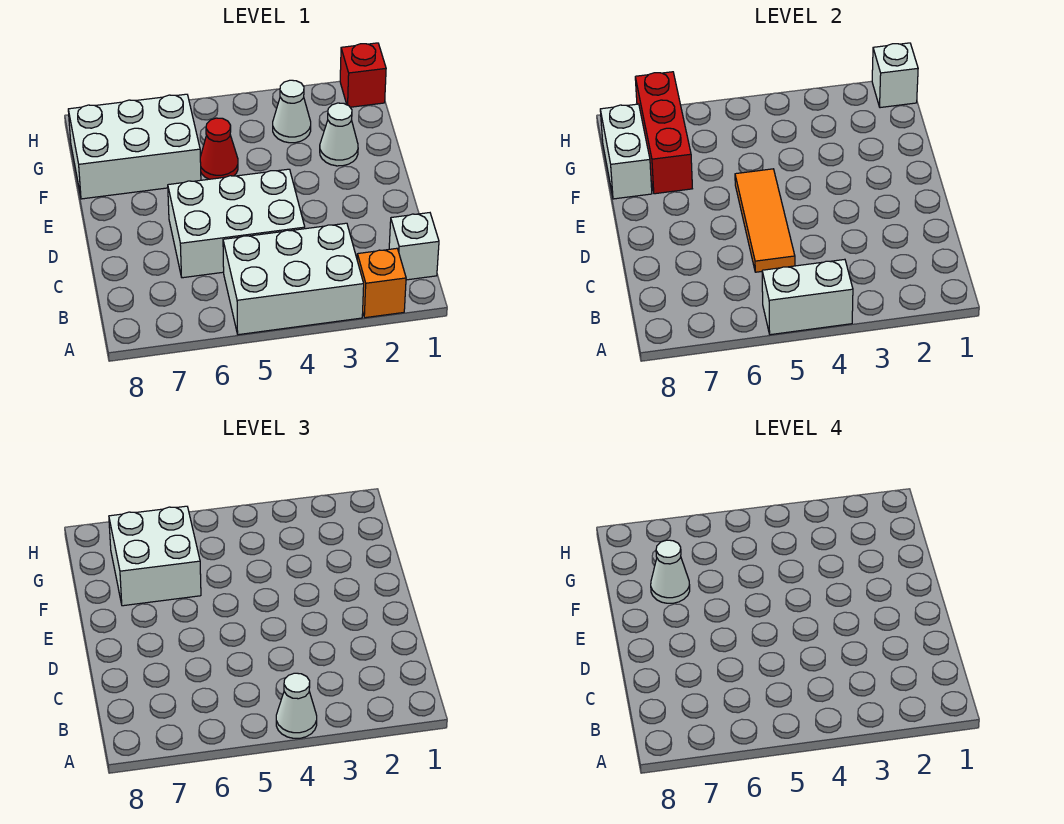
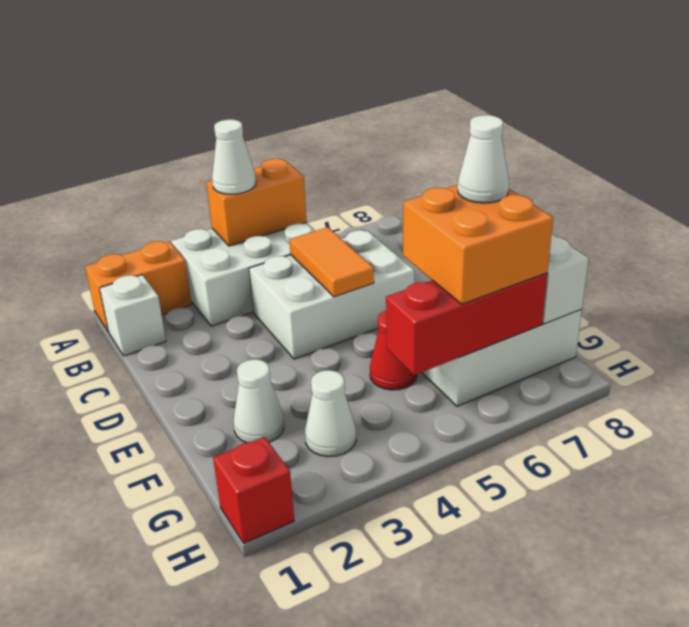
orange 1x1 brick [357,248,406,318] -> orange 1x2 brick [85,241,192,332]
white 1x2 brick [762,259,853,335] -> orange 1x2 brick [206,159,307,246]
orange 1x3 tile [735,169,795,272] -> orange 1x2 tile [289,227,374,297]
white 2x2 brick [109,506,201,606] -> orange 2x2 brick [403,185,553,304]
red 1x3 brick [635,72,692,194] -> red 1x3 brick turned to [386,273,547,375]
white 1x1 brick [872,43,918,108] -> none

